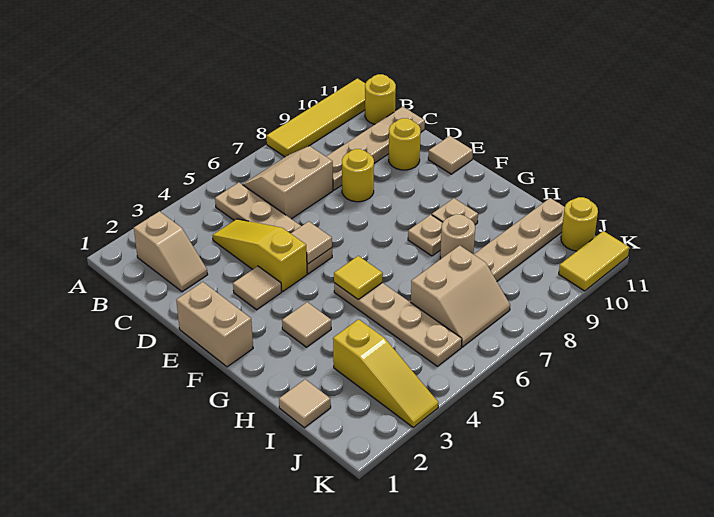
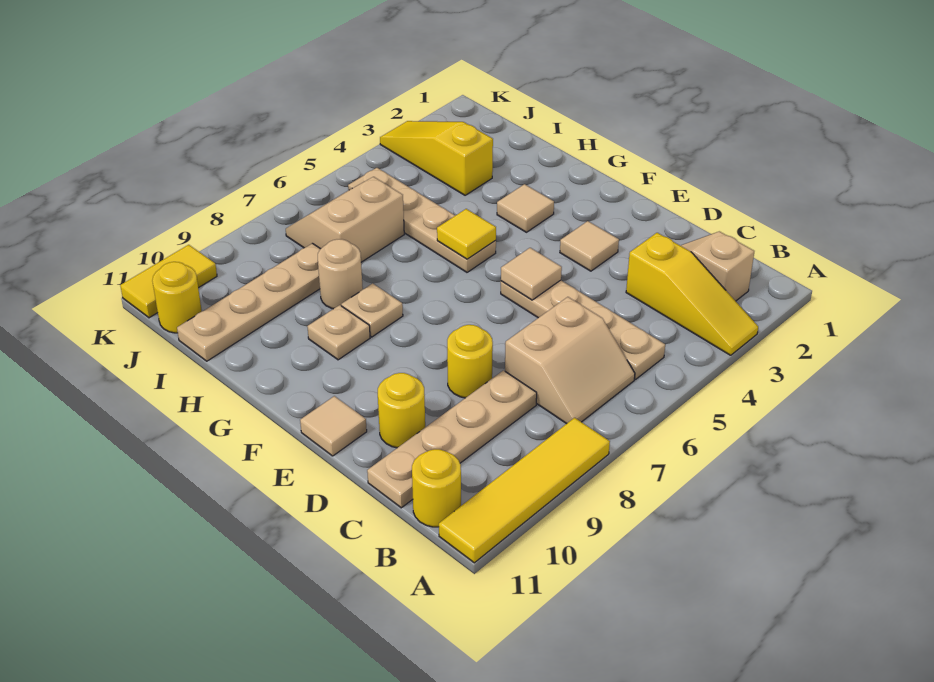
yellow 1x3 slope [213,219,307,291] -> yellow 1x3 slope moved to [626,233,758,355]
tan 1x2 brick [176,282,253,367] -> none
tan 1x1 tile [279,379,331,428] -> none

